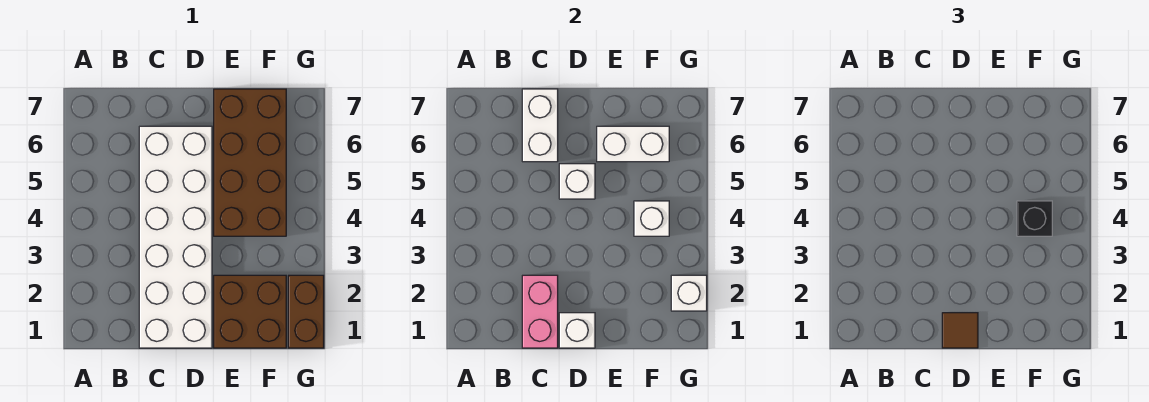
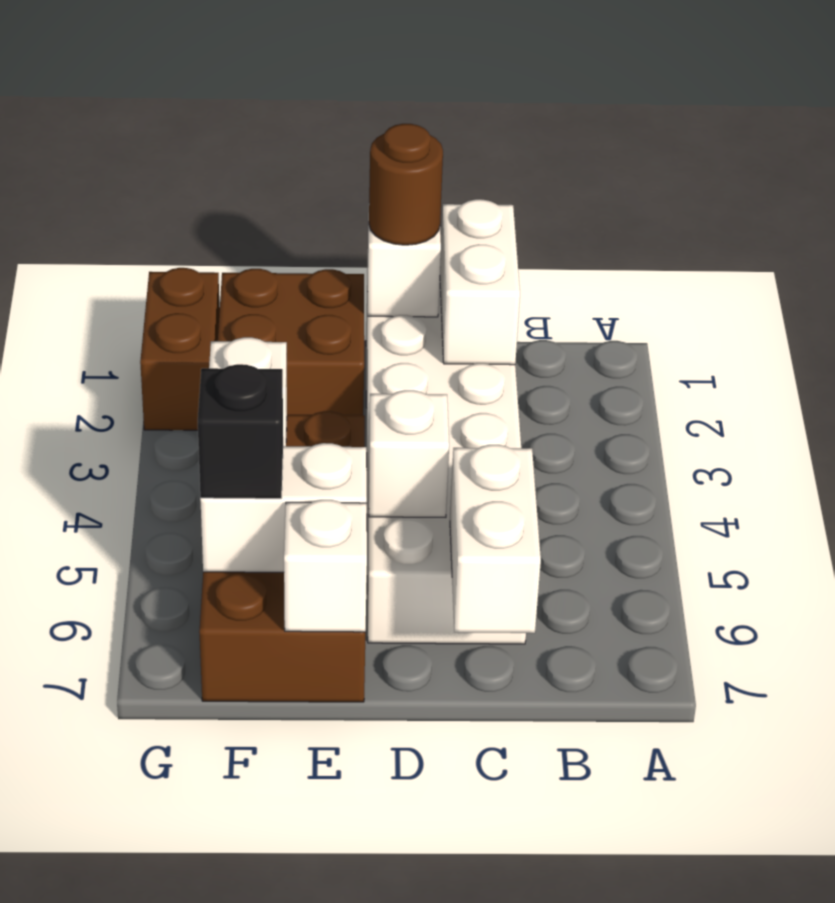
pink 1x2 brick [522,275,558,348] -> white 1x2 brick [440,199,520,365]
brown 1x1 tile [942,313,978,348] -> brown 1x1 round brick [369,124,443,245]
black 1x1 brick [1017,201,1052,236] -> black 1x1 brick moved to [198,364,283,499]
white 1x1 brick [671,275,707,311] -> white 1x1 brick moved to [284,500,367,632]

